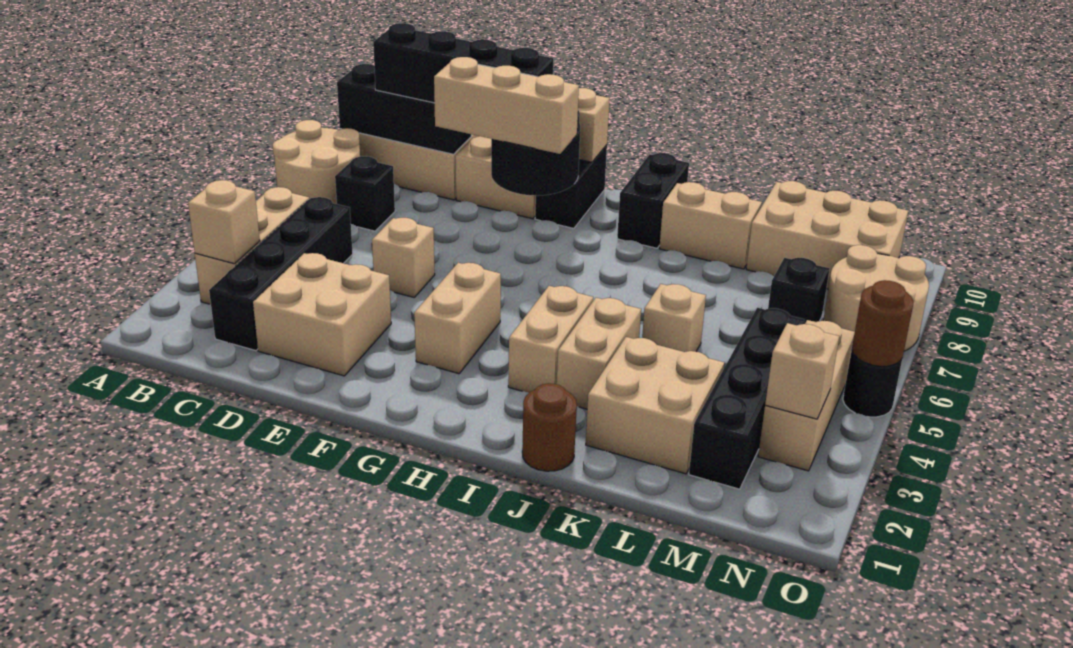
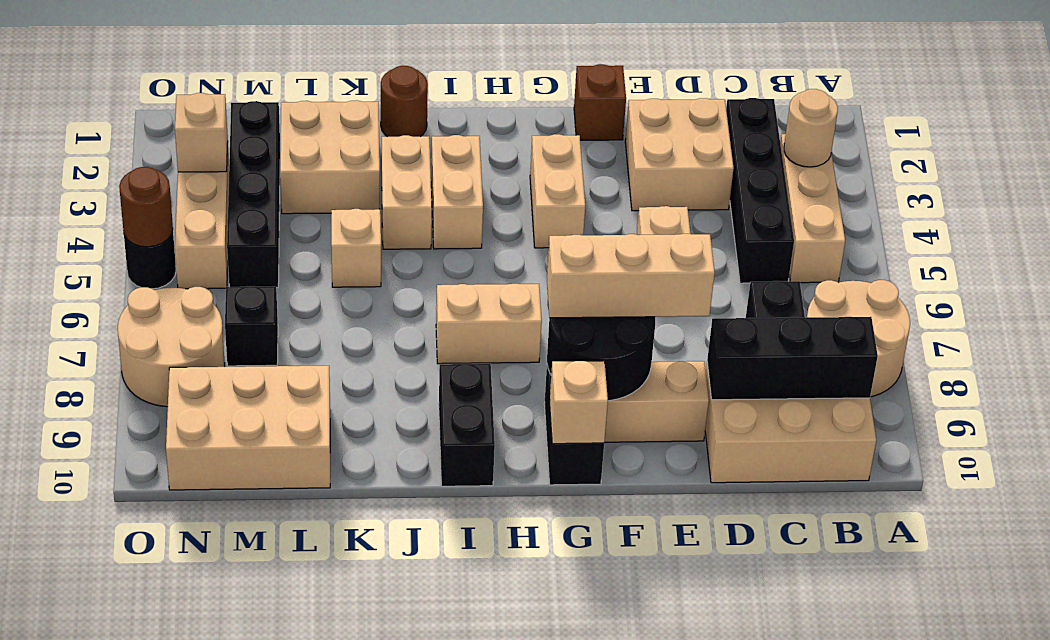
tan 1x1 brick [188,180,260,264] -> tan 1x1 round brick [784,89,838,167]
black 1x4 brick [373,23,553,103] -> none
none -> brown 1x1 brick [574,64,626,140]
tan 1x2 brick [659,182,762,269] -> tan 1x2 brick moved to [436,284,542,364]

